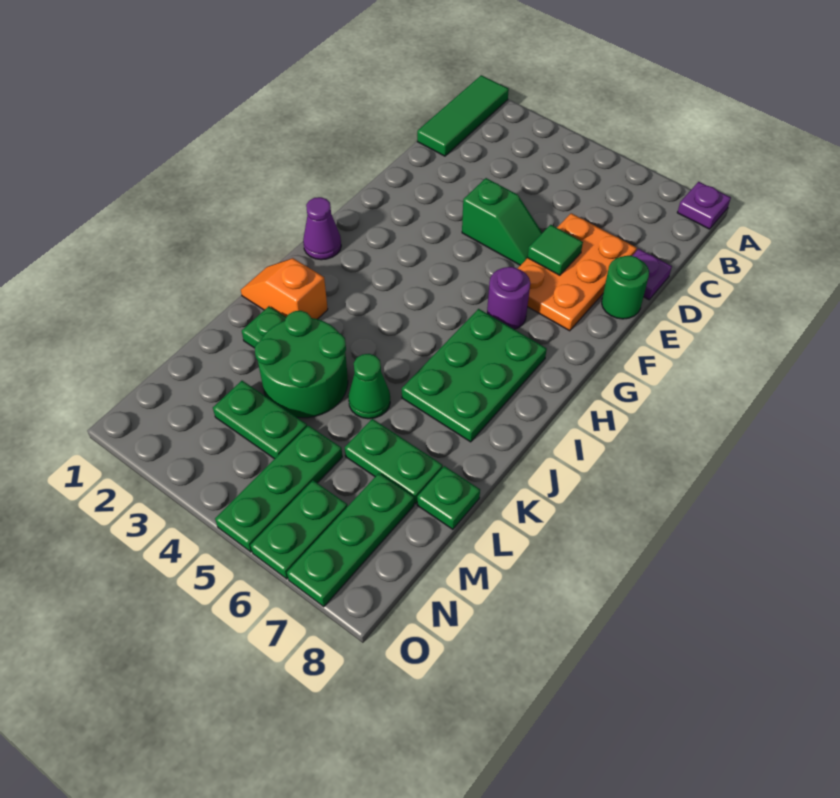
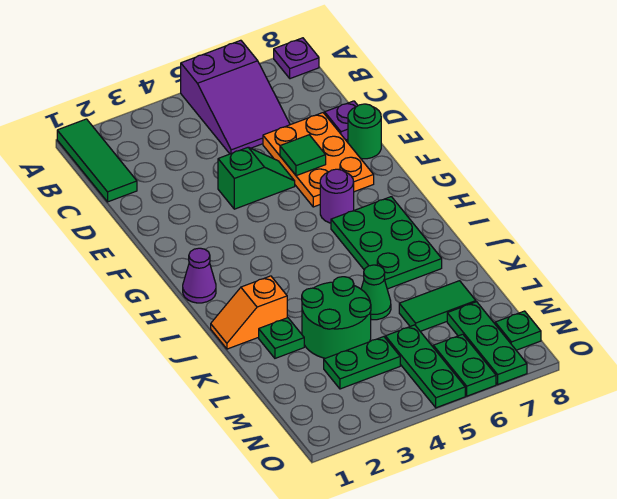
none -> purple 2x3 slope [181,40,290,154]
green 1x2 plate [345,419,443,504] -> green 1x2 tile [399,281,476,331]
green 1x1 plate [417,466,480,529] -> green 1x1 plate moved to [495,311,541,350]

